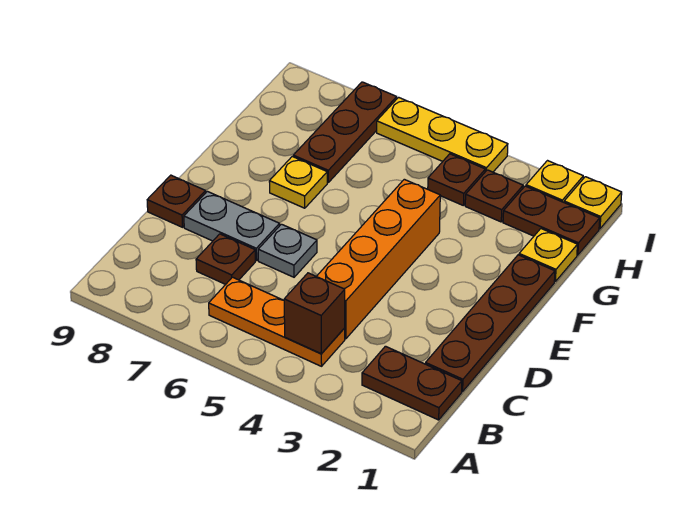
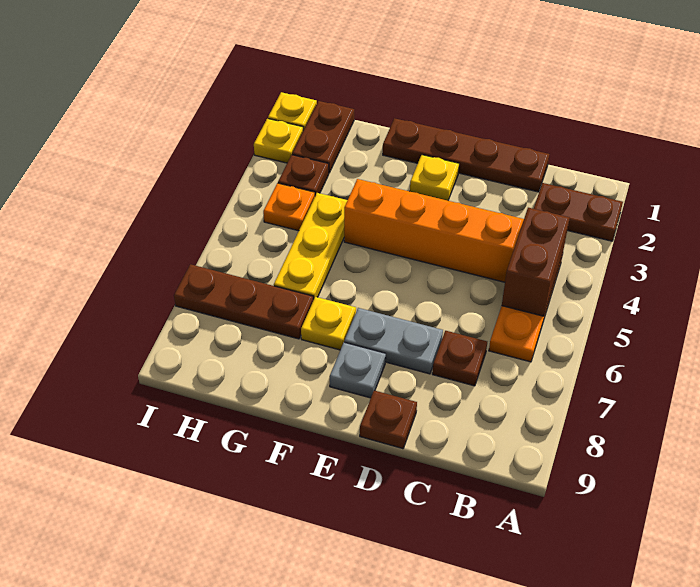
brown 1x2 plate [362,346,462,420] -> brown 1x2 plate turned to [534,183,623,241]
brown 1x1 brick [284,273,345,353] -> brown 1x2 brick [502,208,570,316]
grey 1x1 plate [258,224,317,277] -> grey 1x1 plate moved to [330,342,386,398]
grey 1x2 plate [184,191,280,261] -> grey 1x2 plate turned to [344,308,443,374]
yellow 1x1 plate [519,229,577,281] -> yellow 1x1 plate moved to [410,155,459,201]
brown 1x1 plate [428,154,485,206] -> orange 1x1 plate [263,183,315,231]
yellow 1x3 plate [377,97,508,172] -> yellow 1x3 plate moved to [274,193,347,300]

